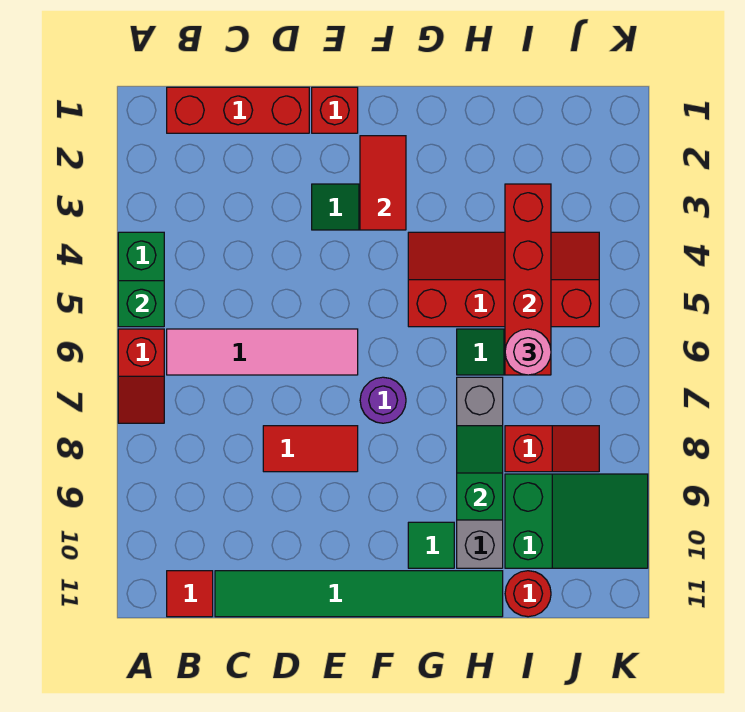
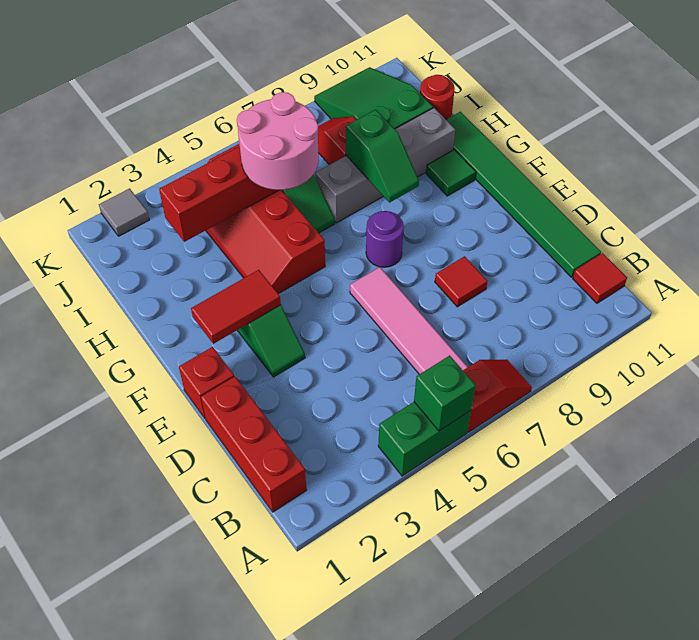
red 1x2 tile [263,426,358,472] -> red 1x1 tile [435,256,487,307]
green 1x2 slope [457,426,503,520] -> green 1x2 slope turned to [346,110,419,202]
pink 1x1 round brick [505,329,551,375] -> pink 2x2 round brick [237,92,319,190]
none -> grey 1x1 tile [99,189,149,236]

